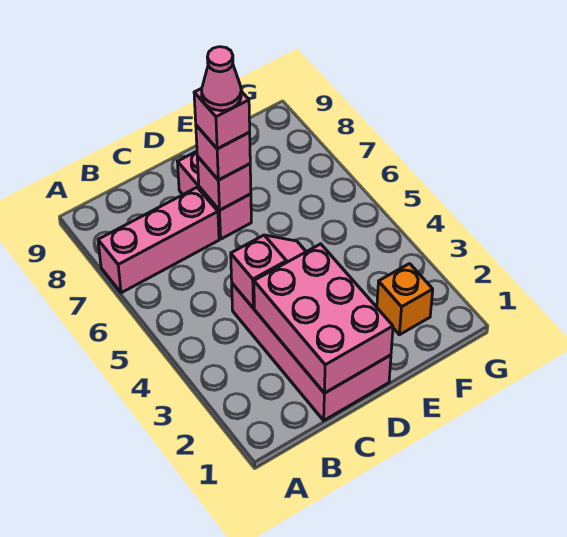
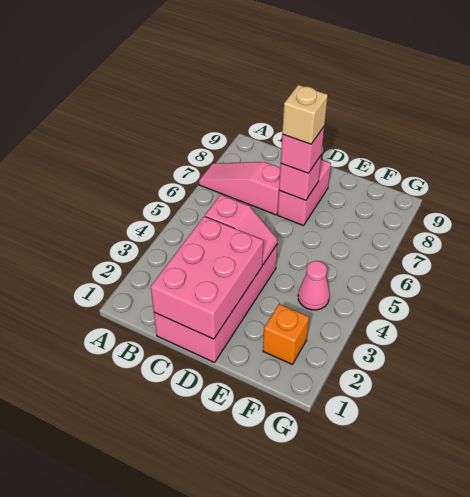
pink 1x3 brick [98,188,219,293] -> pink 1x3 slope [199,162,280,215]
pink 1x1 brick [194,89,250,149] -> tan 1x1 brick [282,85,328,144]
pink 1x1 cone [202,47,241,111] -> pink 1x1 cone moved to [298,261,330,310]

